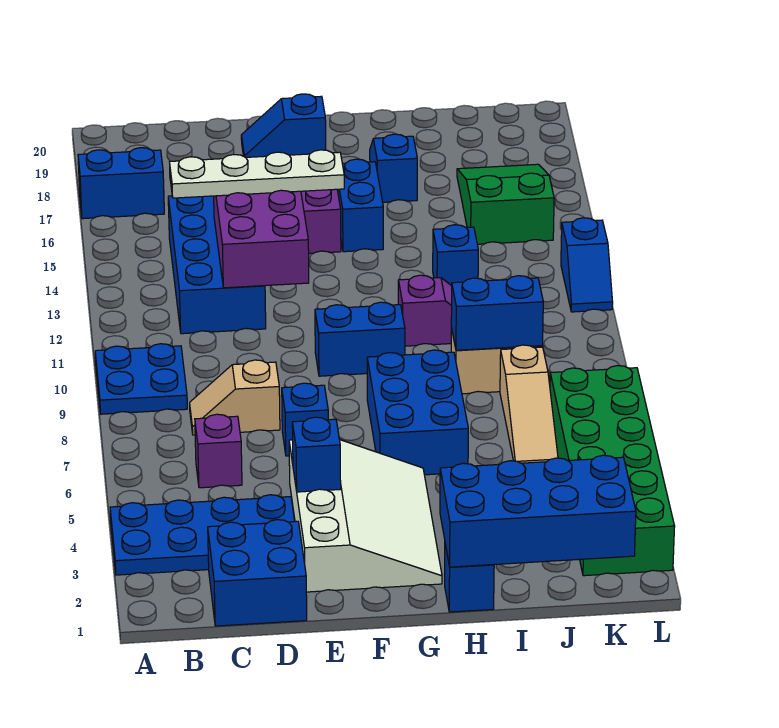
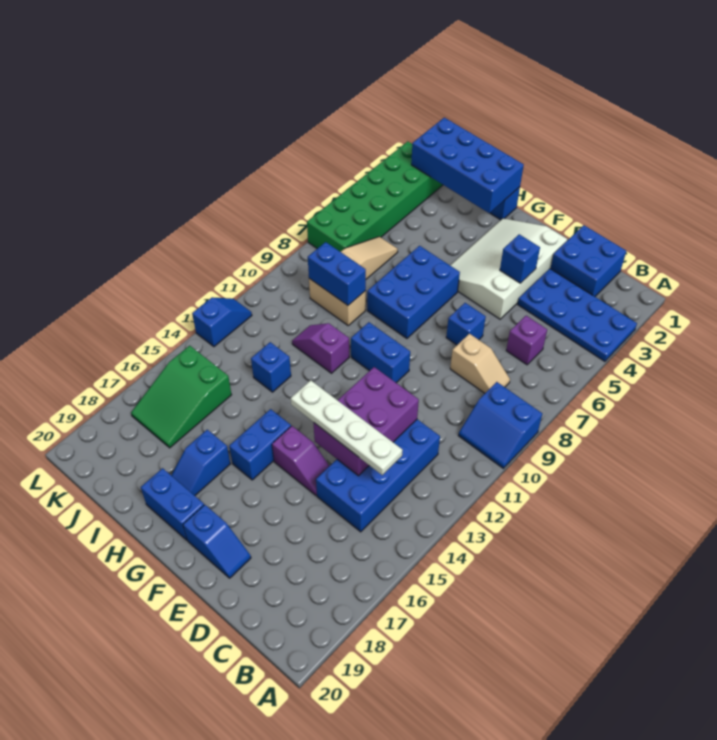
blue 2x2 plate [95,344,187,414] -> blue 2x2 slope [459,382,542,468]
blue 1x2 brick [78,148,164,219] -> blue 1x2 brick moved to [141,468,204,540]

